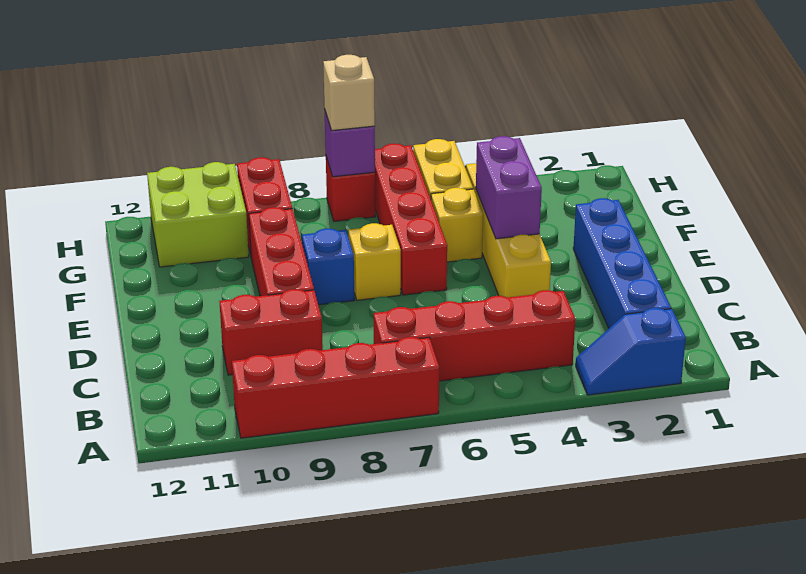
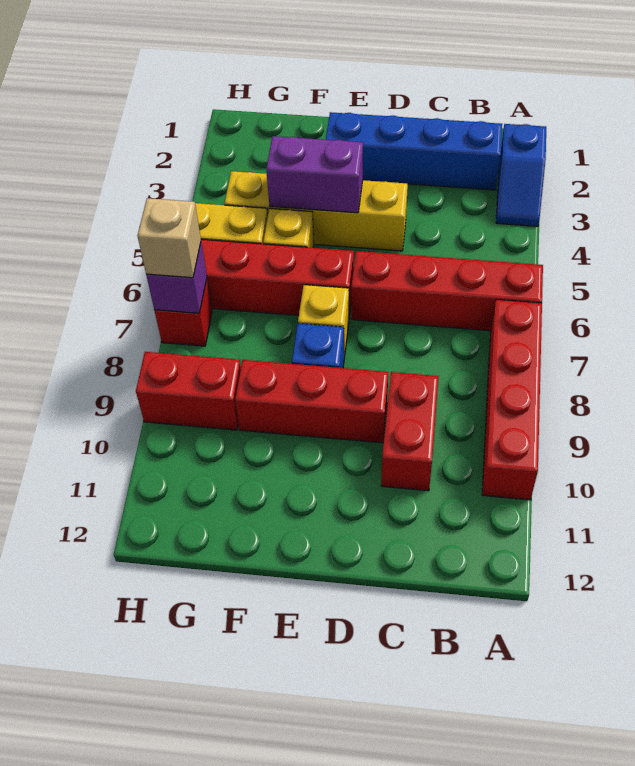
red 1x4 brick [373,290,575,381] -> red 1x4 brick turned to [351,251,543,331]
lime 2x2 brick [147,162,249,267] -> none

